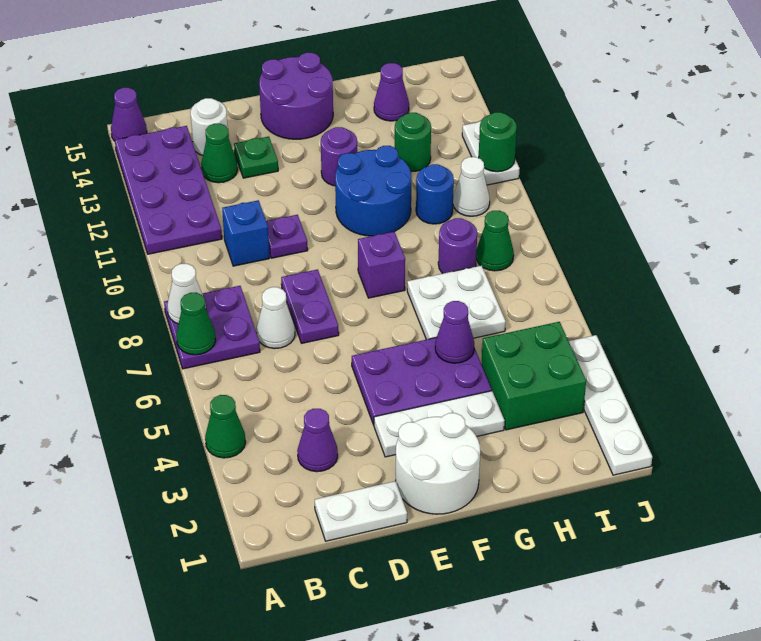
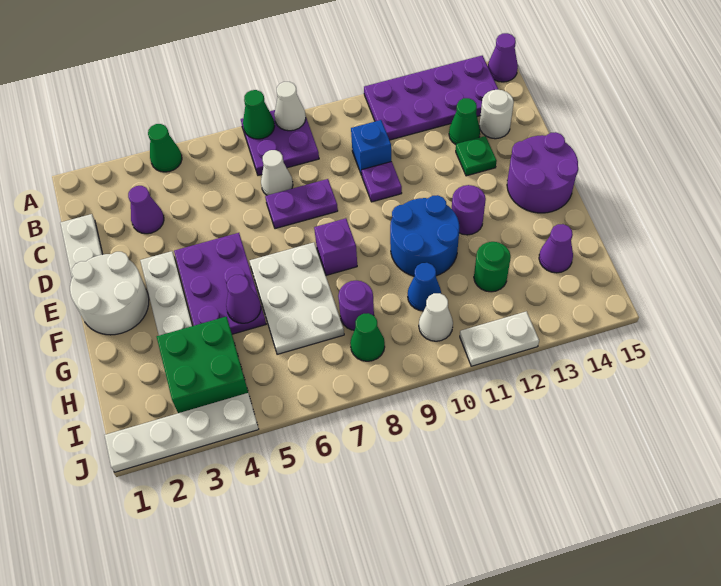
white 2x2 plate [407,265,506,340] -> white 2x3 plate [250,242,344,354]
blue 1x1 round brick [416,164,454,224] -> blue 1x1 cone [408,263,441,311]
green 1x1 round brick [479,112,517,172] -> none

